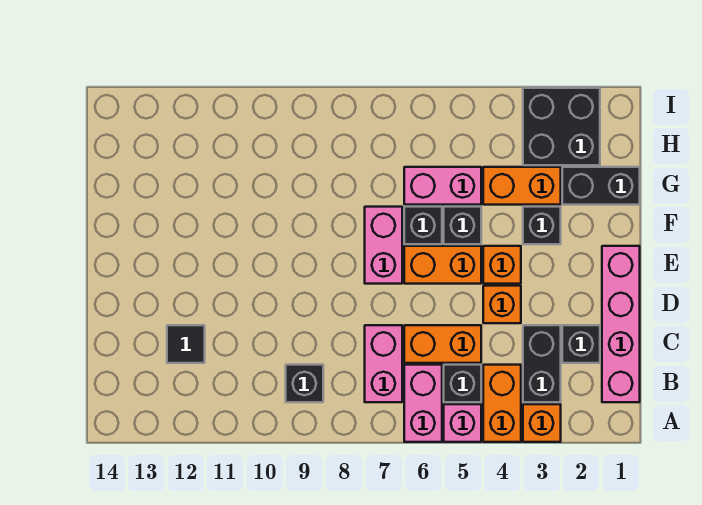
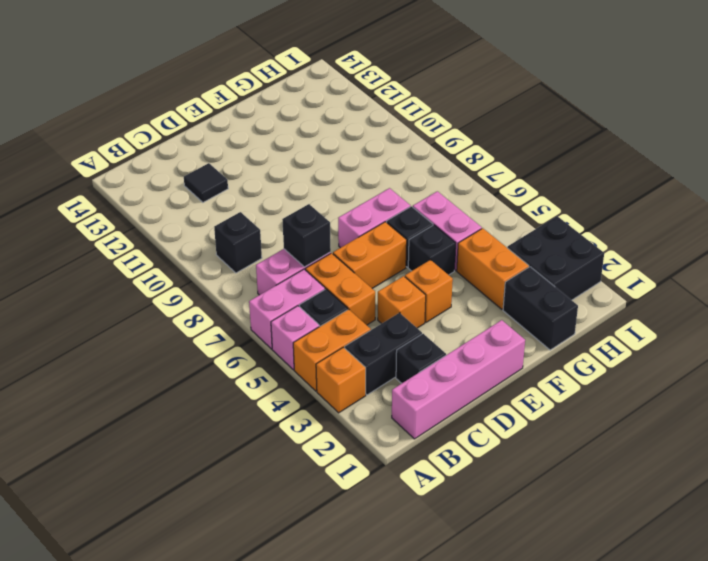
orange 1x2 brick [404,246,481,284] -> orange 1x2 brick turned to [333,222,407,288]
black 1x1 brick [523,207,561,244] -> black 1x1 brick moved to [282,204,331,267]

